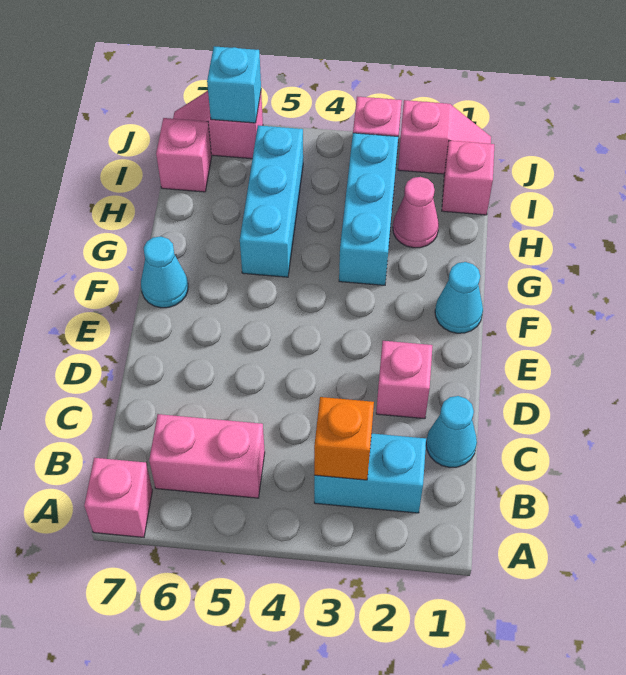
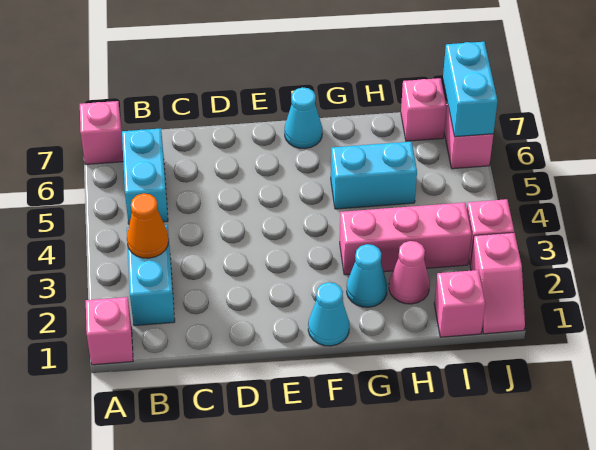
orange 1x1 brick [314,397,374,480] -> orange 1x1 cone [127,193,169,258]
pink 1x2 brick [149,414,265,498] -> cyan 1x2 brick [122,128,168,224]
cyan 1x1 cone [426,396,477,467] -> cyan 1x1 cone moved to [347,244,387,307]
pink 1x1 brick [376,341,433,419] -> pink 1x1 brick moved to [86,297,133,365]
cyan 1x3 brick [339,133,398,285] -> pink 1x3 brick [340,202,472,275]
cyan 1x3 brick [240,125,303,277] -> cyan 1x2 brick [331,142,417,209]
cyan 1x1 brick [207,46,261,123] -> cyan 1x2 brick [443,42,498,137]

